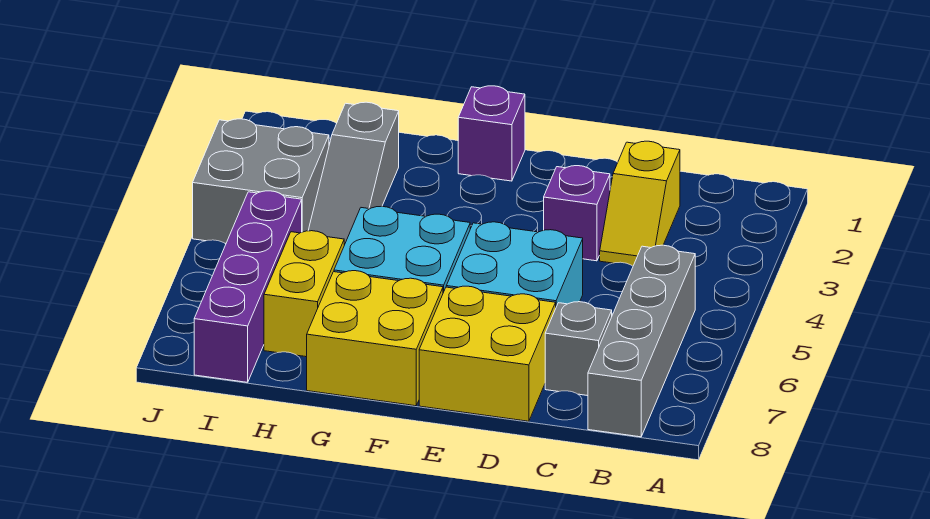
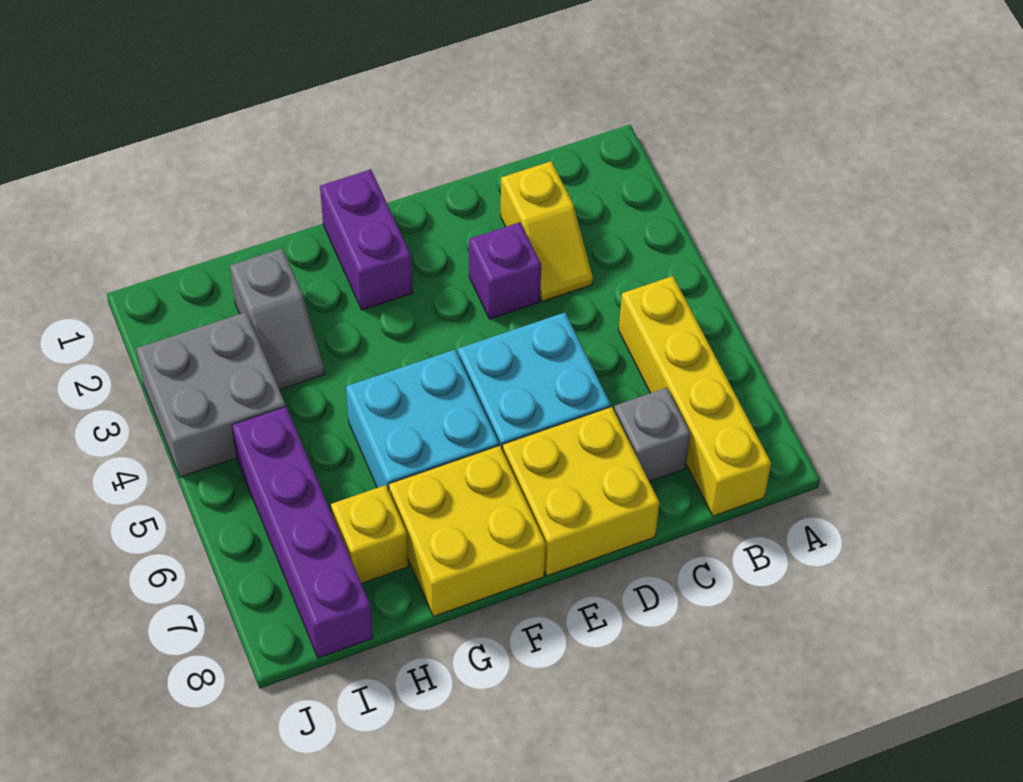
grey 1x4 brick [588,245,695,437] -> yellow 1x4 brick [619,276,771,516]
purple 1x1 brick [458,86,525,181] -> purple 1x2 brick [320,169,413,310]
grey 1x3 slope [308,102,399,245] -> grey 1x2 slope [230,249,325,390]
yellow 1x2 brick [264,231,344,357] -> yellow 1x1 brick [331,485,408,584]

